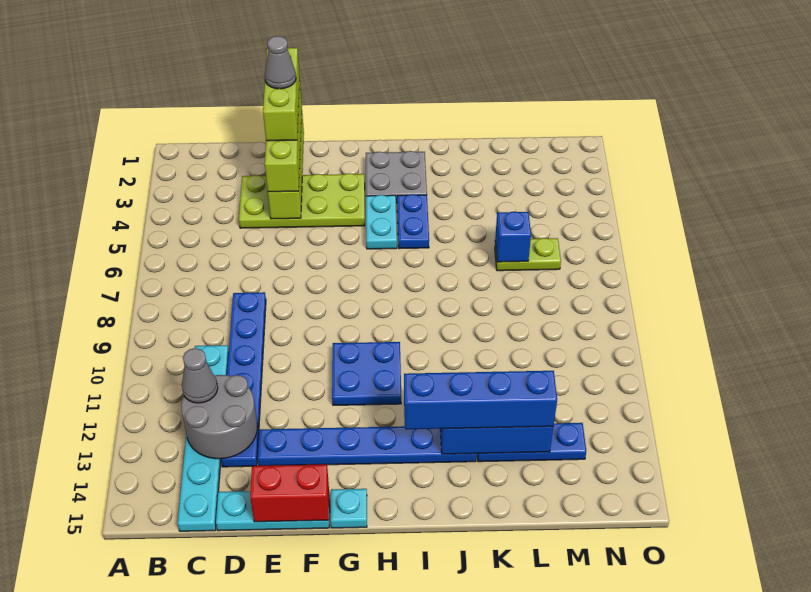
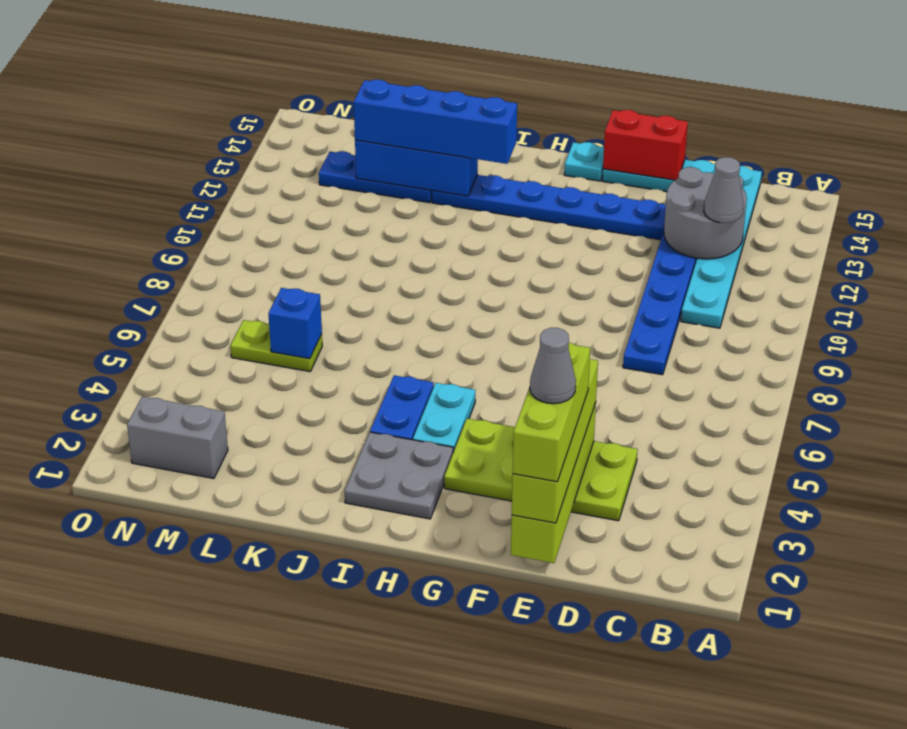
blue 2x2 plate [332,342,401,405] -> none
none -> grey 1x2 brick [127,396,228,479]

